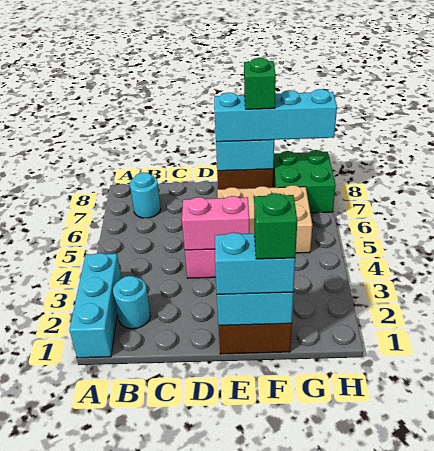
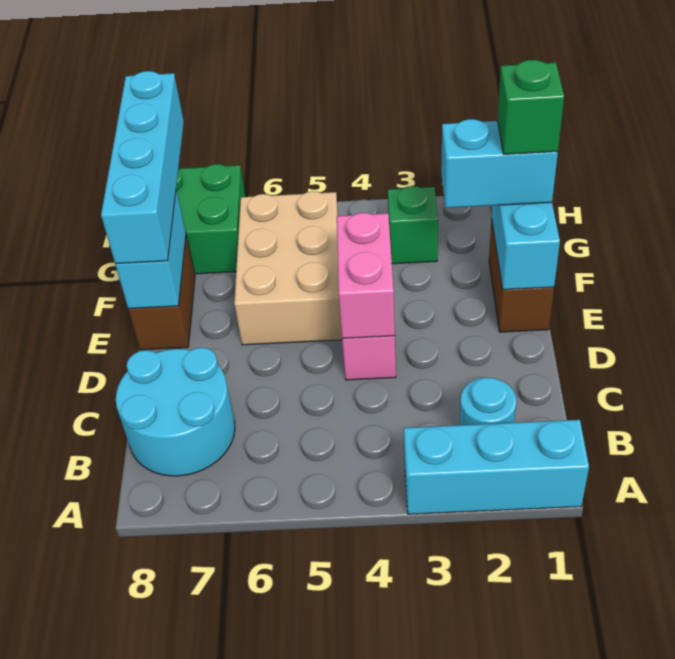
cyan 1x1 round brick [130,172,161,218] -> cyan 2x2 round brick [116,348,235,476]
cyan 1x2 brick [215,232,295,294] -> cyan 1x2 brick turned to [441,119,558,208]
green 1x1 brick [244,58,276,109] -> green 1x1 brick moved to [388,186,438,264]

